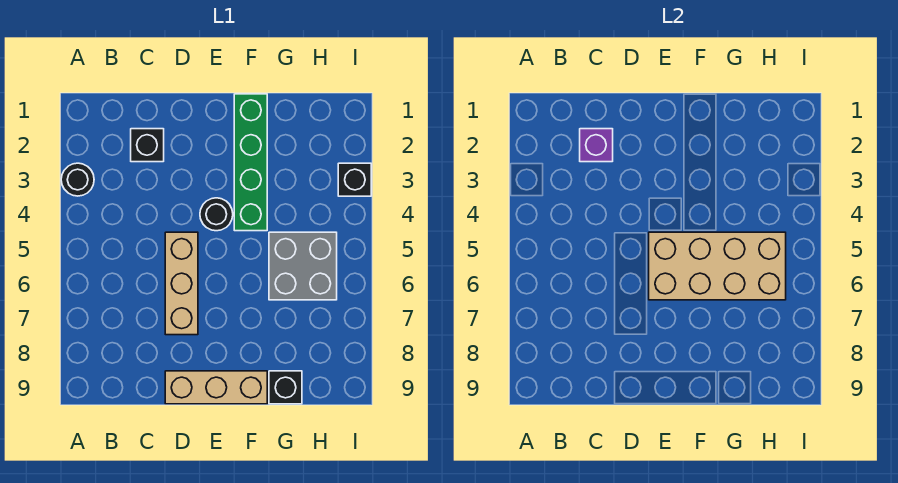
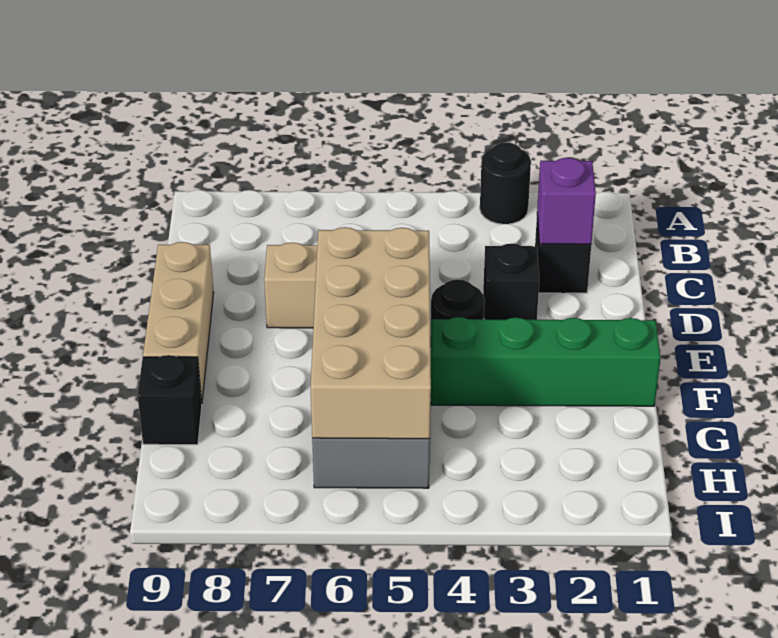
black 1x1 brick [338,163,371,196] -> black 1x1 brick moved to [483,243,539,320]

